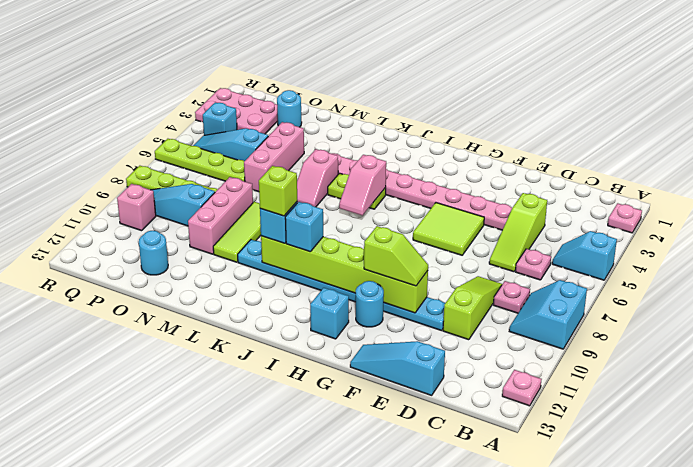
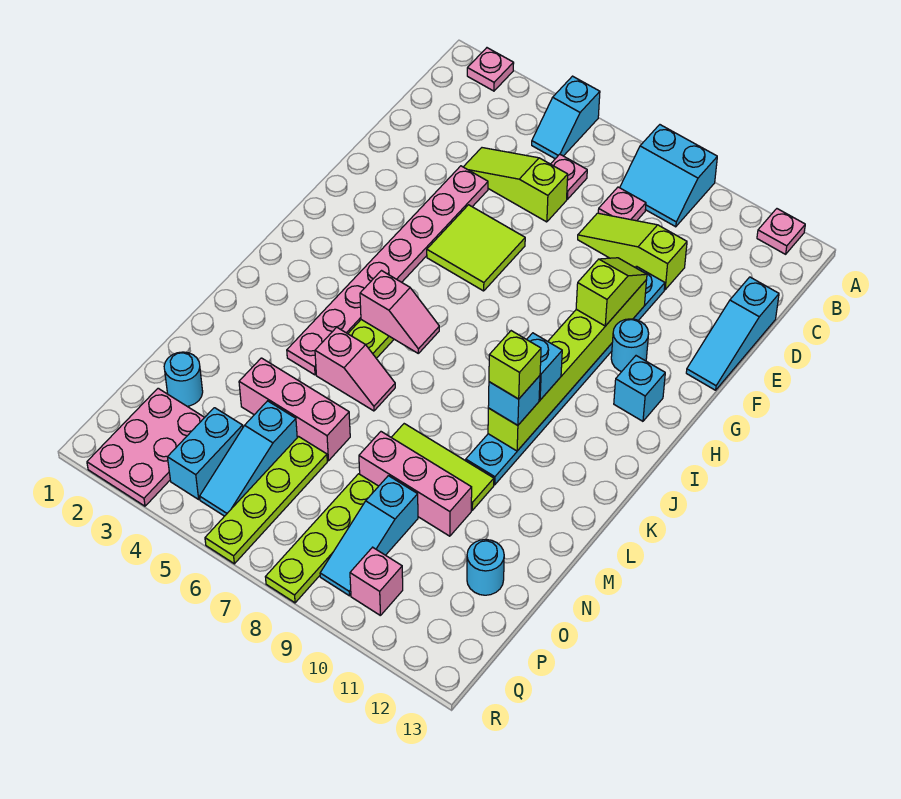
lime 1x3 slope [489,193,547,272] -> lime 1x3 slope turned to [464,148,568,222]
cyan 1x1 brick [203,102,237,135] -> cyan 1x2 brick [168,408,243,499]

